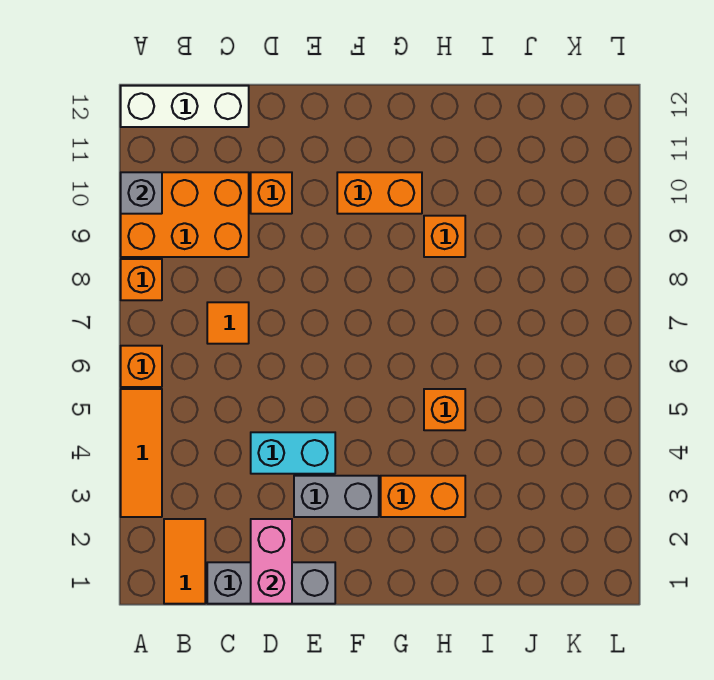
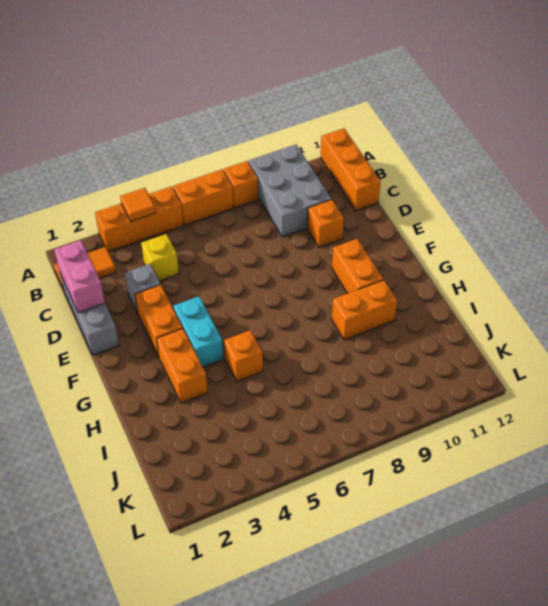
orange 1x3 tile [121,389,162,517] -> orange 1x3 brick [95,186,184,252]
orange 1x1 brick [121,346,162,387] -> orange 1x2 brick [173,170,234,225]
orange 2x3 brick [121,172,249,257] -> grey 2x3 brick [249,145,331,237]
grey 1x1 brick [121,172,162,214] -> grey 1x1 brick moved to [125,264,161,313]
white 1x3 brick [121,86,249,127] -> orange 1x3 brick [320,128,381,210]
none -> yellow 1x1 brick [141,234,179,281]
orange 1x1 tile [207,302,249,344] -> orange 1x1 tile moved to [120,188,156,221]
pink 1x2 brick [251,519,292,604] -> pink 1x2 brick turned to [54,240,105,313]
cyan 1x2 brick [251,432,335,474] -> cyan 1x2 brick moved to [173,296,223,367]
grey 1x2 brick [294,476,379,517] -> orange 1x2 brick [135,285,183,356]
orange 1x1 brick [424,216,465,257] -> orange 1x2 brick [332,280,397,340]

